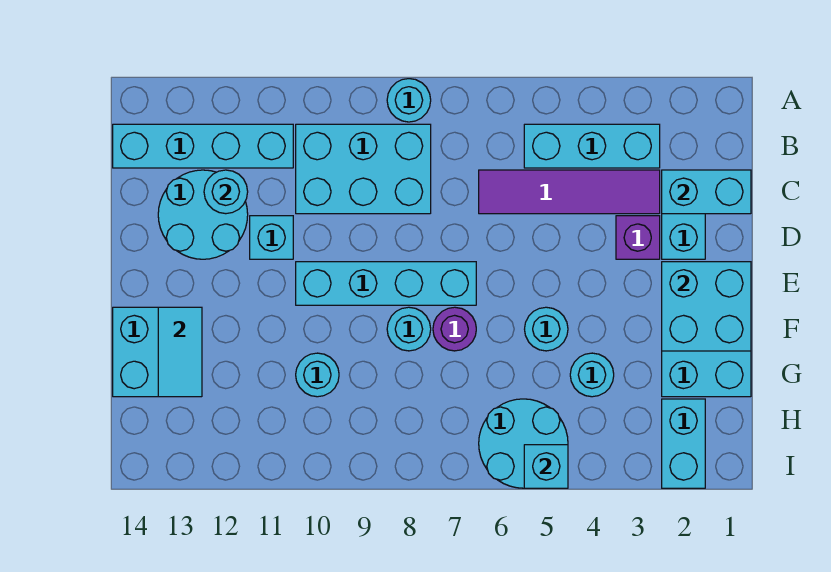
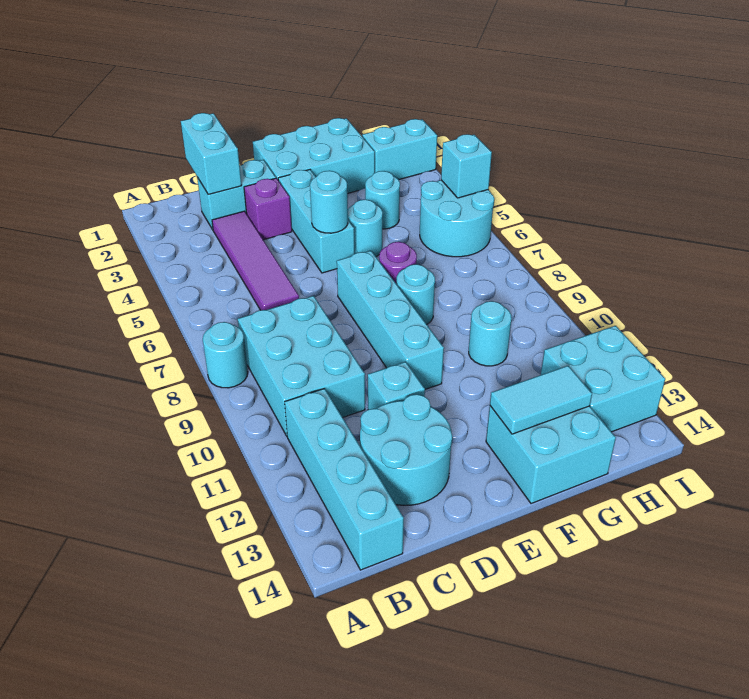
cyan 1x3 brick [524,124,660,168] -> cyan 1x3 brick moved to [278,170,354,273]
cyan 1x1 round brick [204,170,248,214] -> cyan 1x1 round brick moved to [310,171,348,233]
cyan 2x2 brick [662,262,751,351] -> cyan 2x2 brick moved to [541,326,665,432]

